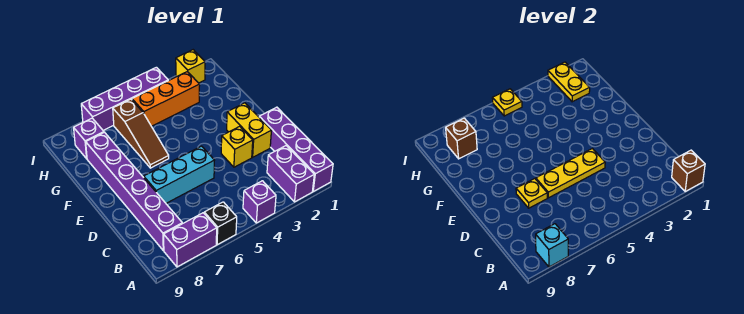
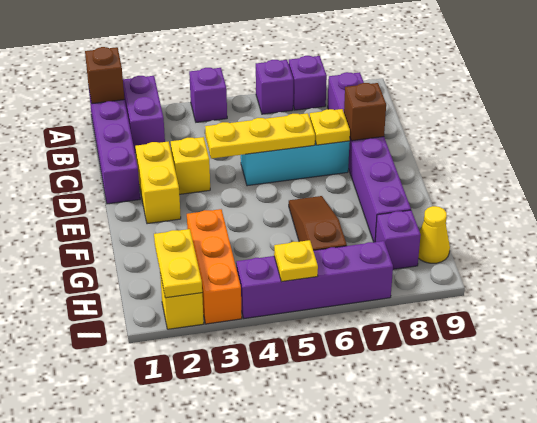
black 1x1 brick [204,202,237,245] -> purple 1x1 brick [256,60,293,114]
purple 1x2 brick [164,213,217,267] -> purple 1x1 brick [289,56,327,110]
cyan 1x1 brick [536,224,568,267] -> none
orange 1x3 brick [132,71,200,126] -> orange 1x3 brick turned to [187,209,242,324]
brown 1x1 brick [446,118,477,159] -> brown 1x1 brick moved to [344,83,386,141]
none -> yellow 1x1 cone [418,206,450,263]

